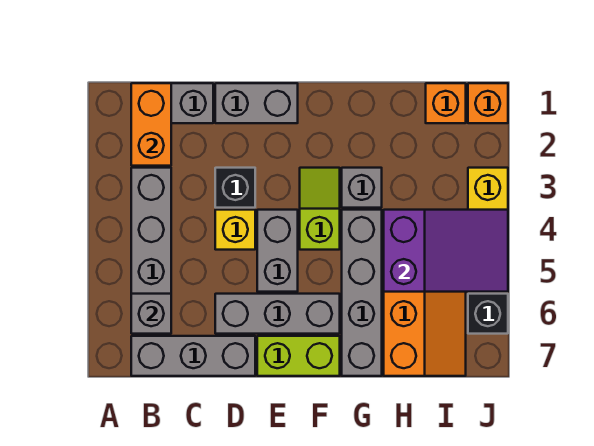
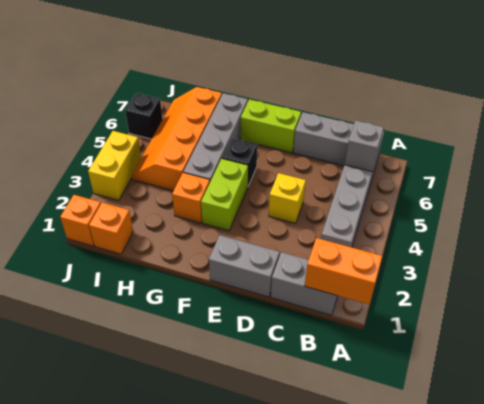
orange 1x2 brick [131,83,171,166] -> orange 1x2 brick turned to [305,238,382,304]
black 1x1 brick [215,168,255,208] -> black 1x1 brick moved to [222,138,257,186]
grey 1x3 brick [215,294,340,334] -> none
grey 1x2 brick [257,210,298,292] -> none
lime 1x2 slope [300,168,340,250] -> lime 1x2 brick [201,158,248,231]
grey 1x1 brick [342,168,382,208] -> orange 1x1 brick [172,173,210,223]
purple 2x3 slope [384,210,508,292] -> none

